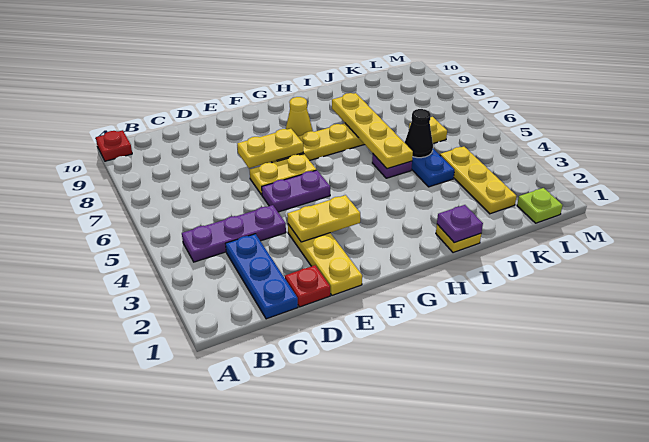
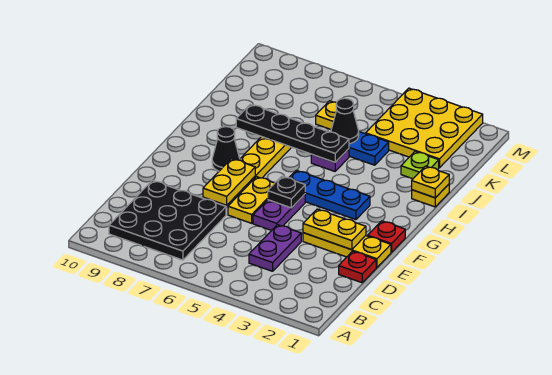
red 1x1 plate [96,130,132,161] -> red 1x1 plate moved to [368,221,405,252]
purple 1x3 plate [182,205,286,262] -> purple 1x2 plate [249,225,301,271]
none -> black 3x3 plate [109,180,226,260]
blue 1x3 plate [226,234,298,319] -> blue 1x3 plate moved to [289,170,370,220]
yellow 1x2 plate [287,195,360,242] -> yellow 1x2 plate turned to [303,209,366,250]
none -> black 1x1 plate [268,176,305,208]
yellow 1x1 cone [286,97,313,136] -> black 1x1 cone [212,127,240,171]
purple 1x1 plate [437,205,483,243] -> yellow 1x1 plate [412,166,449,198]
yellow 1x4 plate [332,93,413,169] -> black 1x4 plate [236,104,349,162]
yellow 1x3 plate [440,147,517,214] -> yellow 3x3 plate [365,88,483,168]
lime 1x1 plate [517,188,563,223] -> lime 1x1 plate moved to [401,151,439,179]

